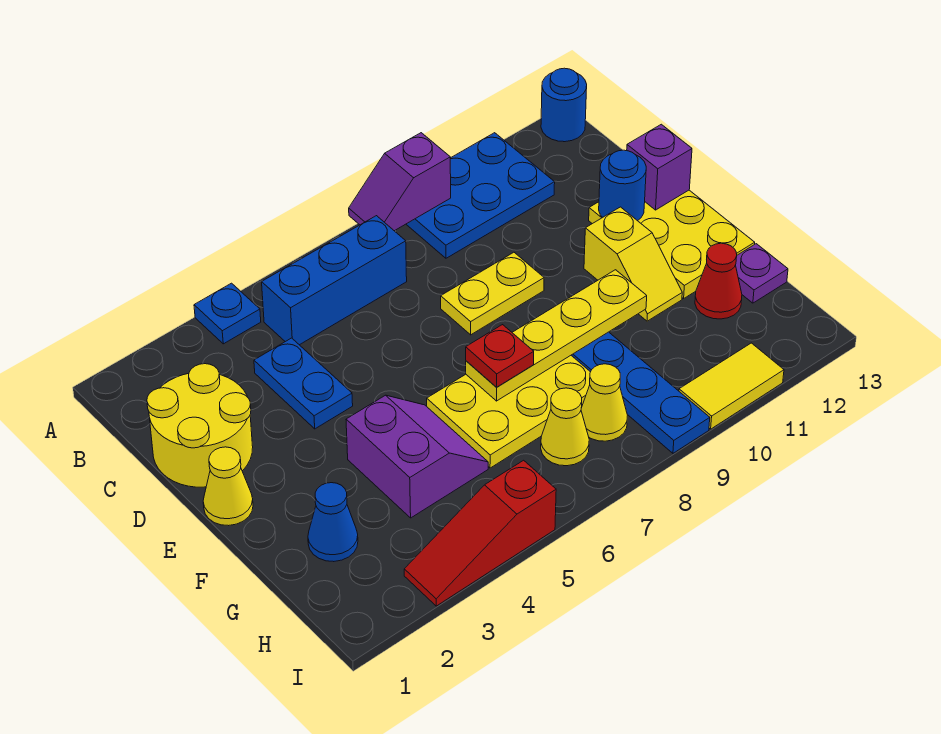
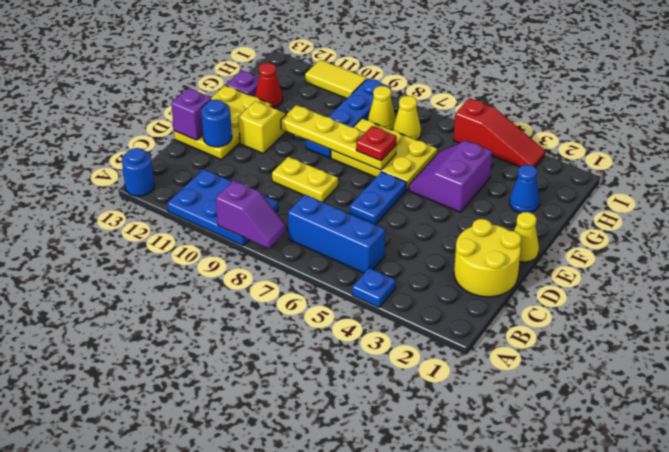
blue 1x2 plate [254,338,353,429] -> blue 1x2 plate moved to [350,172,407,225]

